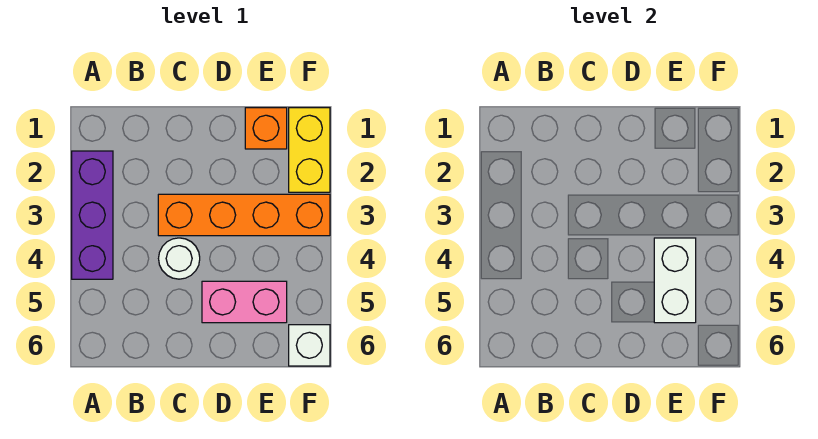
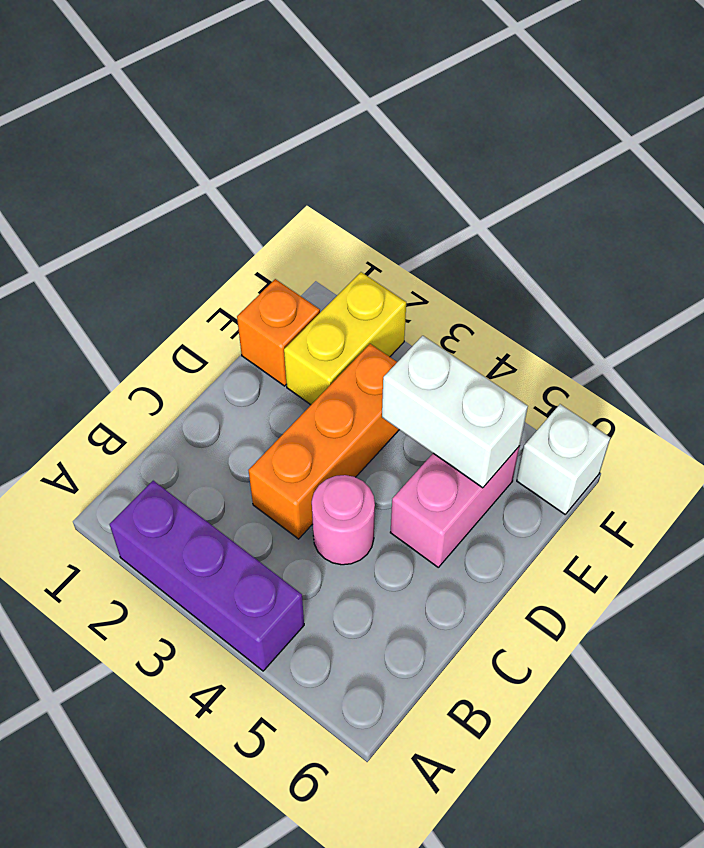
orange 1x4 brick [158,194,330,236] -> orange 1x3 brick [248,344,399,539]
white 1x1 round brick [159,238,200,279] -> pink 1x1 round brick [312,475,375,565]
yellow 1x2 brick [289,108,330,192] -> yellow 1x2 brick turned to [284,272,406,405]

